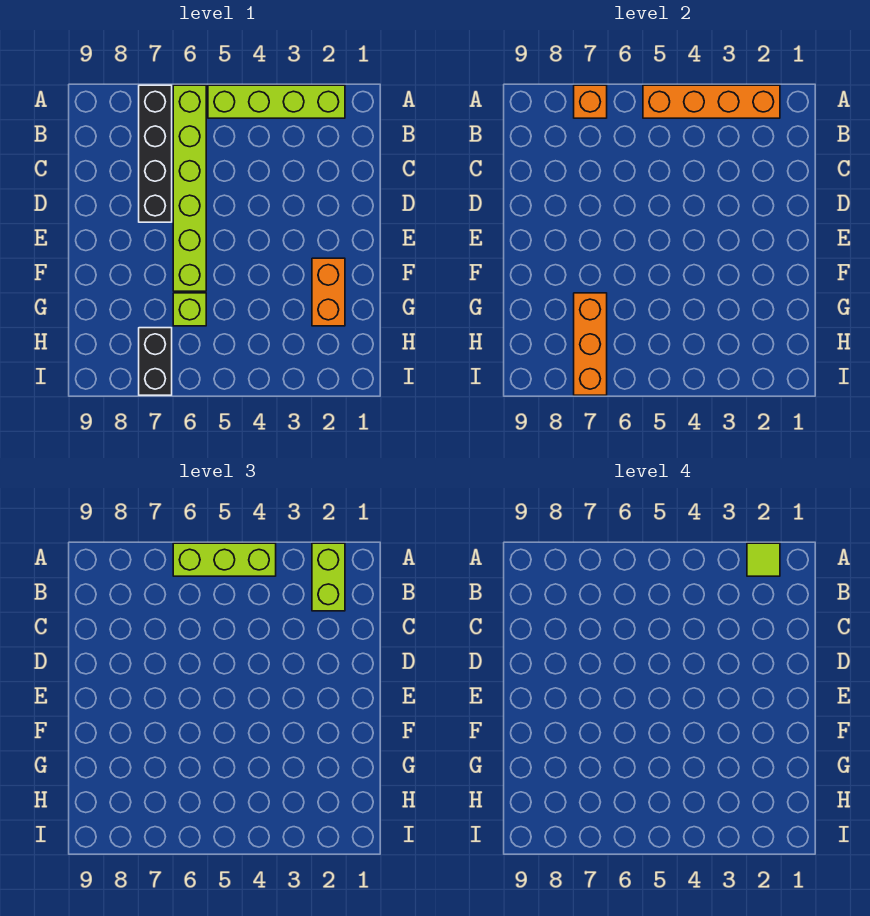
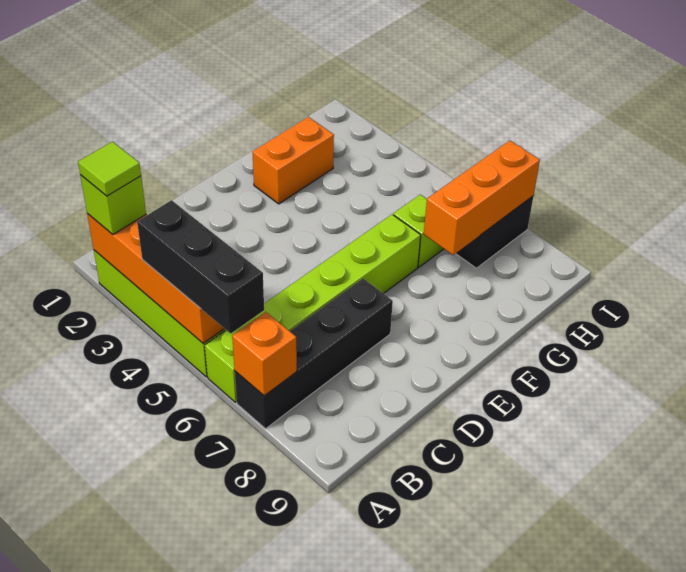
lime 1x2 brick [312,543,345,611] -> lime 1x1 brick [80,175,146,234]
lime 1x3 brick [173,543,276,576] -> black 1x3 brick [137,200,264,333]

